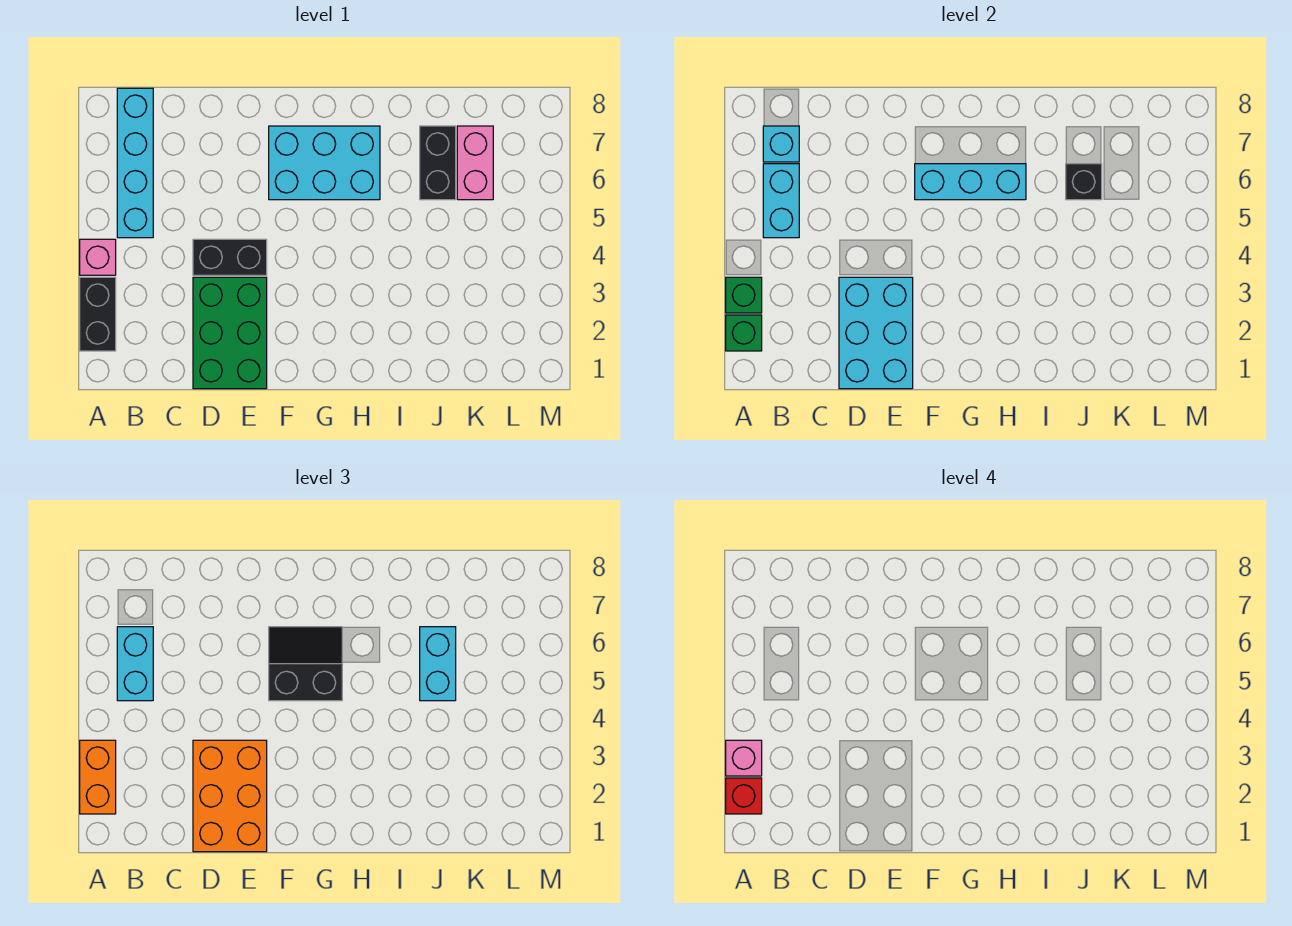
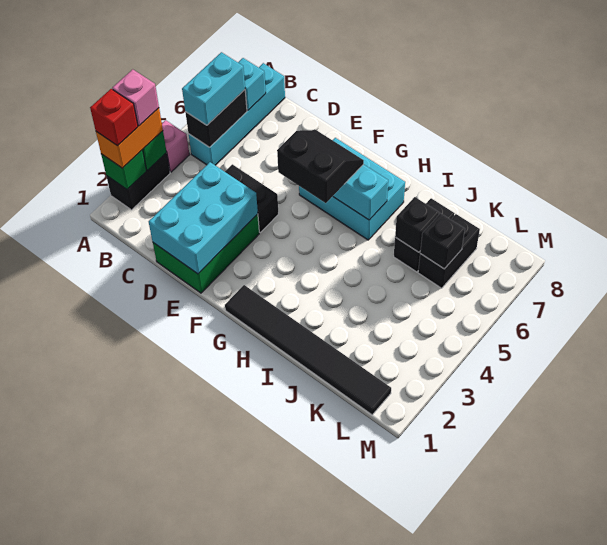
cyan 1x2 brick [763,164,799,238] -> black 1x2 brick [185,90,247,147]
orange 2x3 brick [193,740,267,852] -> none
none -> black 1x6 tile [225,285,391,415]
cyan 1x2 brick [420,627,456,701] -> none
pink 1x2 brick [457,126,493,200] -> black 1x2 brick [418,214,480,288]
none -> black 1x1 brick [420,213,465,269]

